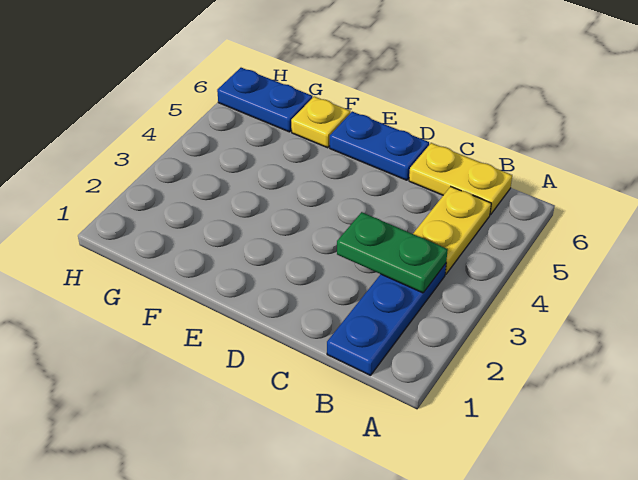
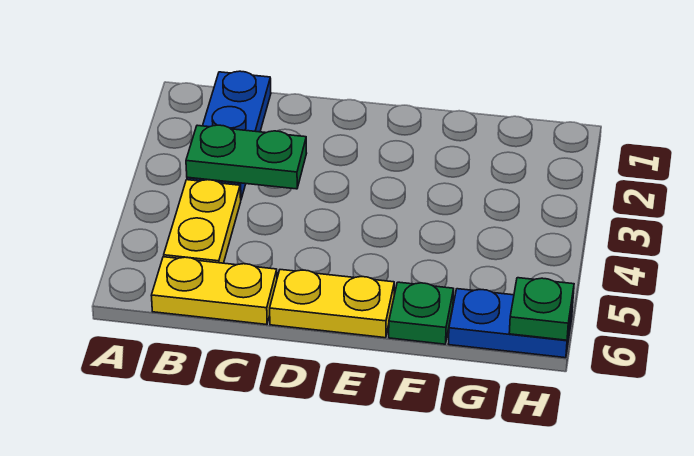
blue 1x2 plate [330,112,429,180] -> yellow 1x2 plate [270,270,394,338]
yellow 1x1 plate [291,97,350,148] -> green 1x1 plate [389,282,454,344]
none -> green 1x1 plate [509,278,574,340]

